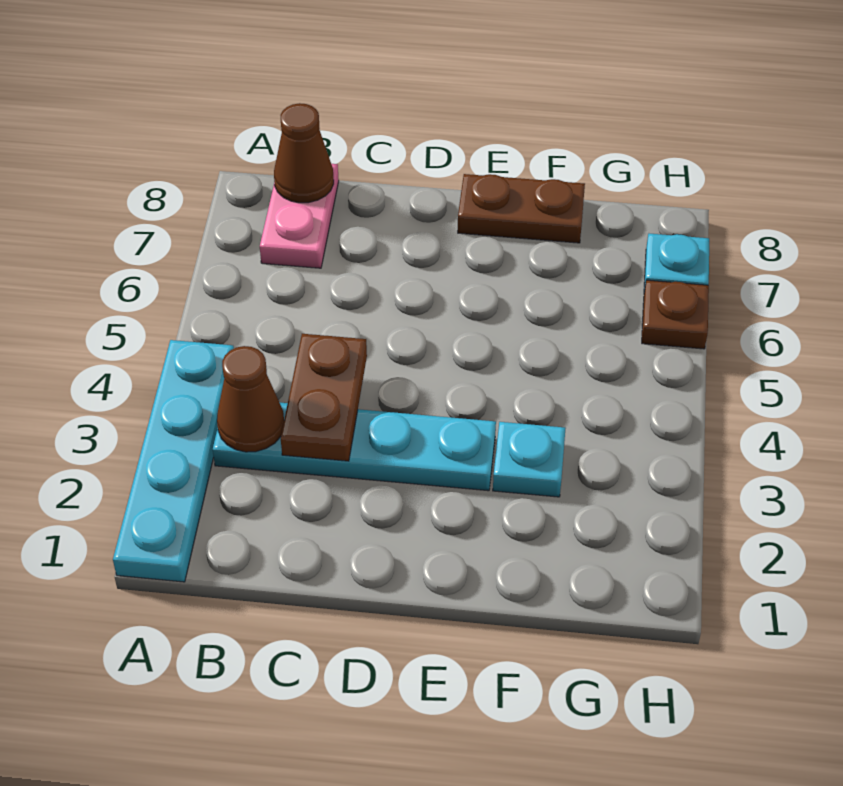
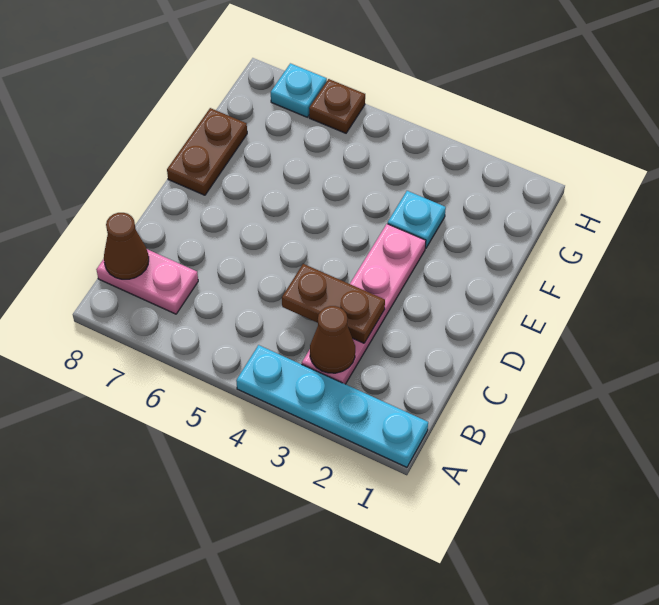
cyan 1x4 plate [213,403,496,491] -> pink 1x4 plate [302,224,426,384]

